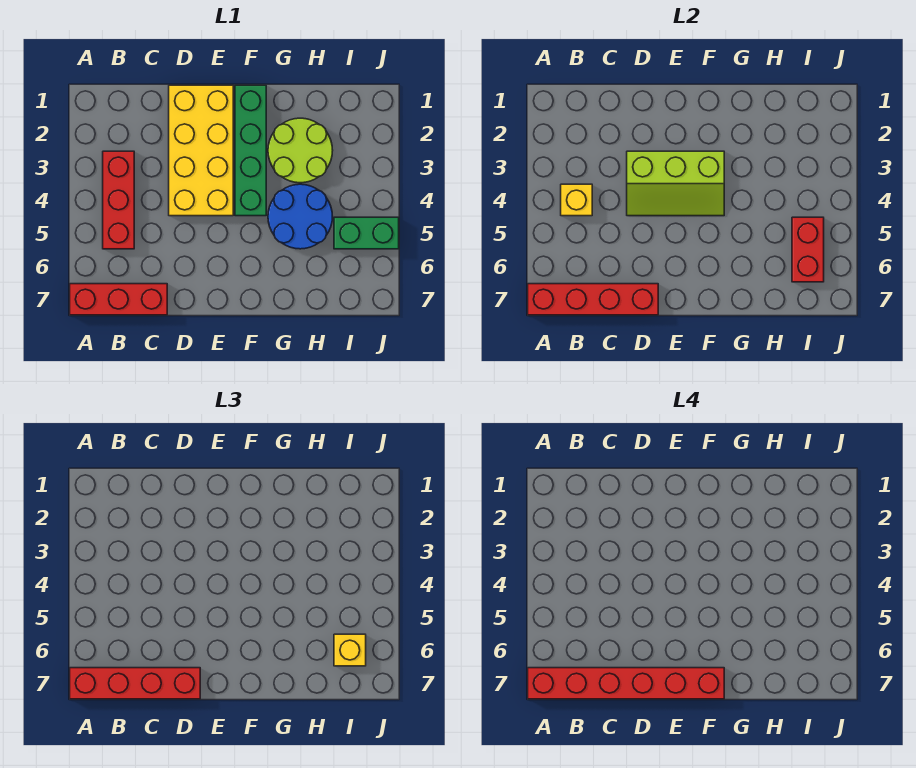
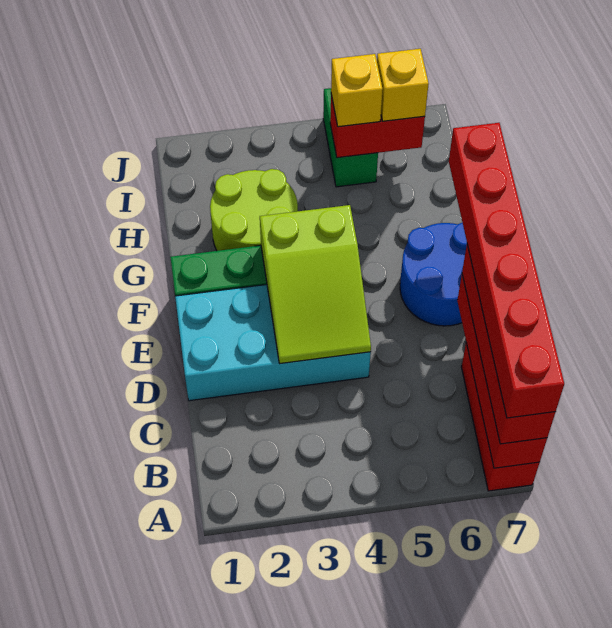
red 1x3 brick [103,151,134,249] -> none
yellow 1x1 brick [561,184,592,216] -> yellow 1x1 brick moved to [331,54,383,127]
yellow 2x4 brick [169,85,233,216] -> cyan 2x4 brick [175,285,371,401]
lime 2x3 slope [627,151,724,216] -> lime 2x3 slope turned to [260,205,371,364]
blue 2x2 round brick [268,184,333,249] -> blue 2x2 round brick moved to [400,223,467,326]

